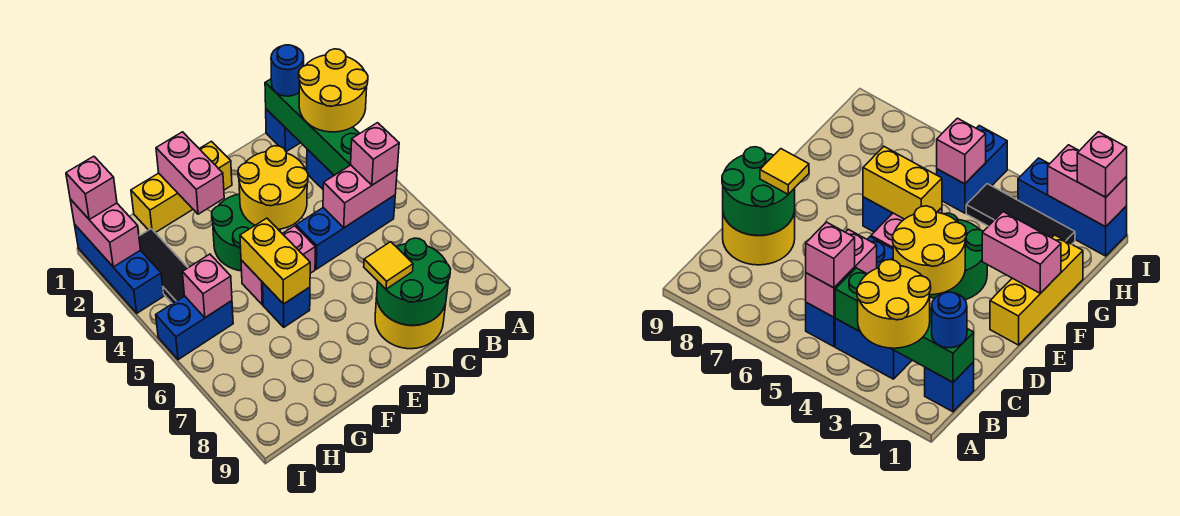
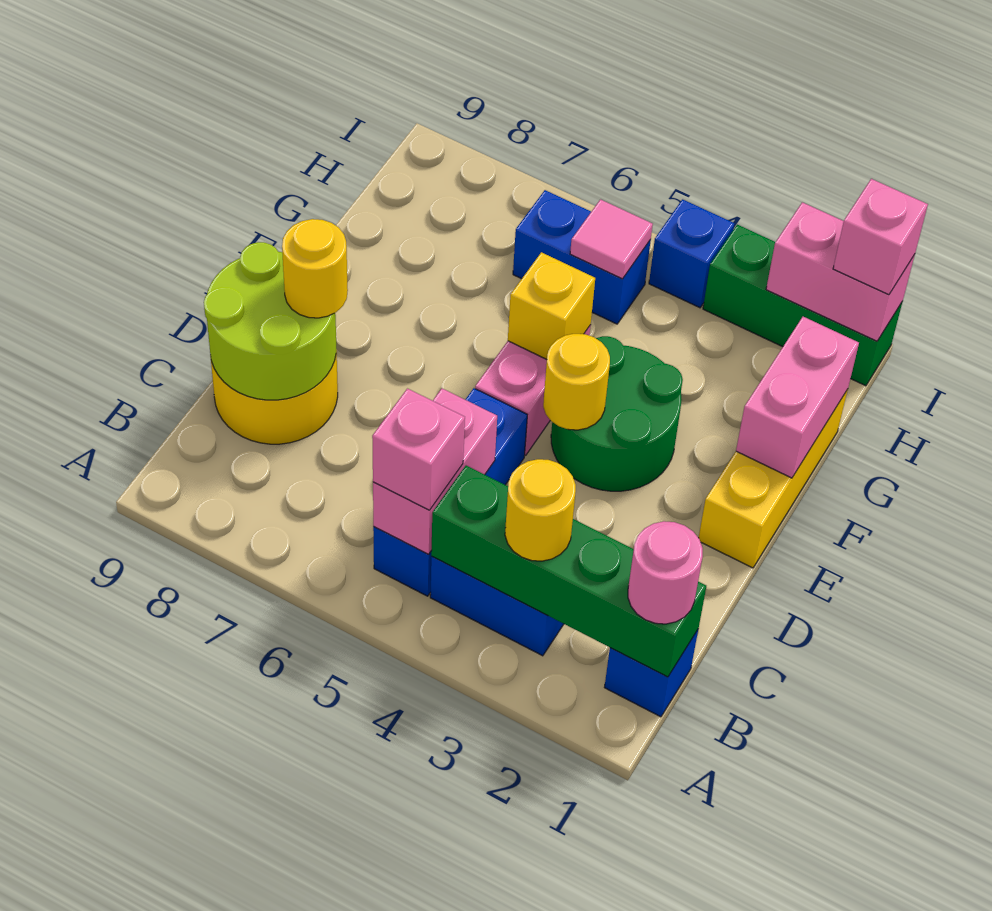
yellow 2x2 round brick [299,49,368,132] -> yellow 1x1 round brick [505,459,576,561]
blue 1x1 round brick [271,45,304,96] -> pink 1x1 round brick [628,521,703,624]
green 2x2 round brick [377,238,451,325] -> lime 2x2 round brick [204,242,336,400]
yellow 2x2 round brick [238,146,308,229] -> yellow 1x1 round brick [543,334,610,430]
yellow 1x1 tile [364,242,413,289] -> yellow 1x1 round brick [282,219,348,318]
pink 1x2 brick [156,132,224,214] -> pink 1x2 brick turned to [736,317,859,478]
yellow 1x2 brick [240,218,310,304] -> yellow 1x1 brick [508,252,595,359]
blue 1x1 brick [263,283,310,327] -> blue 1x1 brick moved to [649,199,734,308]
black 1x3 tile [139,229,188,304] -> none
blue 1x2 brick [156,296,233,360] -> blue 1x2 brick turned to [513,190,651,324]
pink 1x1 brick [182,254,232,318] -> pink 1x1 tile [570,199,653,279]
blue 1x3 brick [75,225,164,313] -> green 1x3 brick [703,225,903,386]

